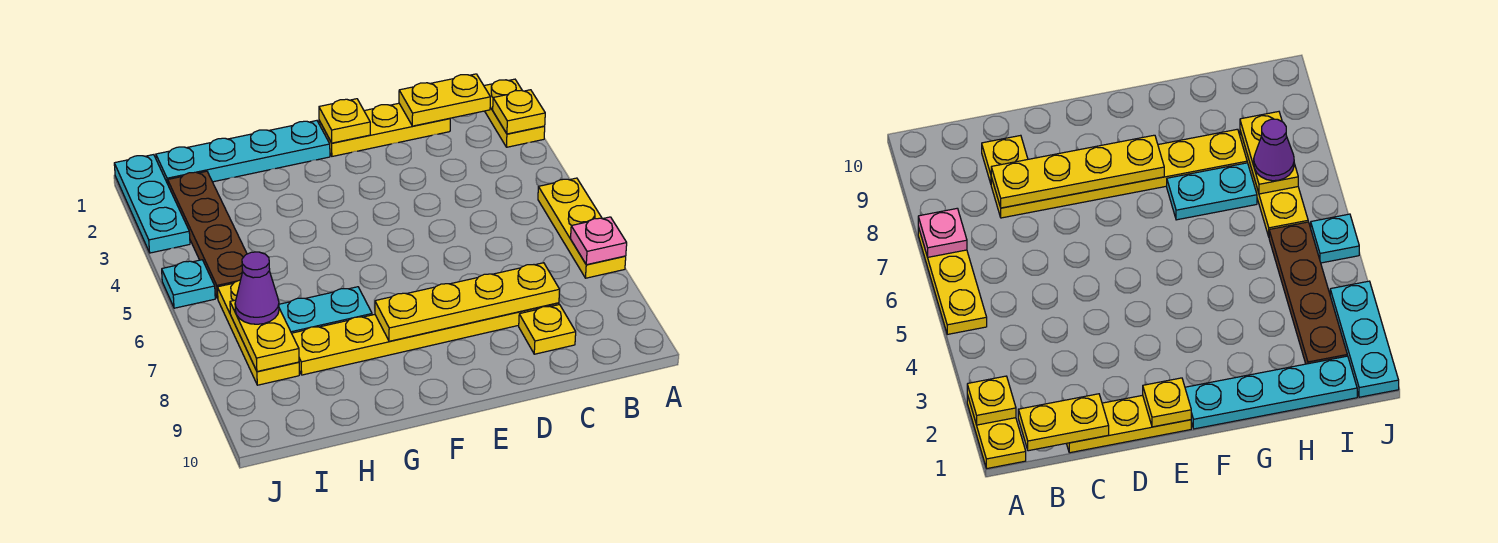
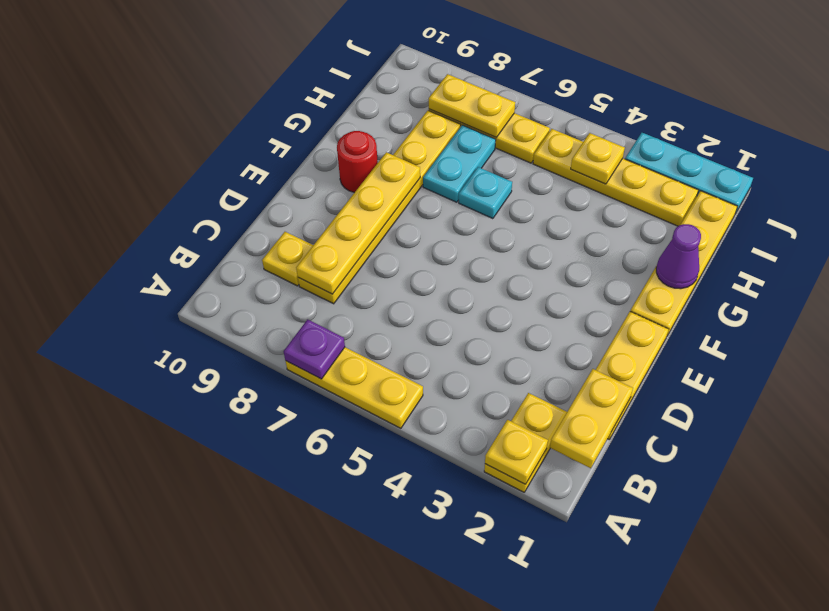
yellow 1x2 plate [484,79,545,147] -> yellow 1x2 plate turned to [484,393,567,492]
pink 1x1 plate [571,217,627,265] -> purple 1x1 plate [284,319,345,379]
yellow 1x1 plate [319,99,370,143] -> yellow 1x1 plate moved to [571,133,625,184]
cyan 1x4 plate [156,121,330,184] -> yellow 1x4 plate [630,191,738,336]
none -> red 1x1 round brick [337,131,378,193]
brown 1x4 plate [168,171,247,299] -> yellow 1x4 plate [533,129,698,226]
purple 1x1 cone [235,252,279,324] -> purple 1x1 cone moved to [656,224,701,289]
cyan 1x1 plate [162,260,215,308] -> cyan 1x1 plate moved to [459,167,512,219]

